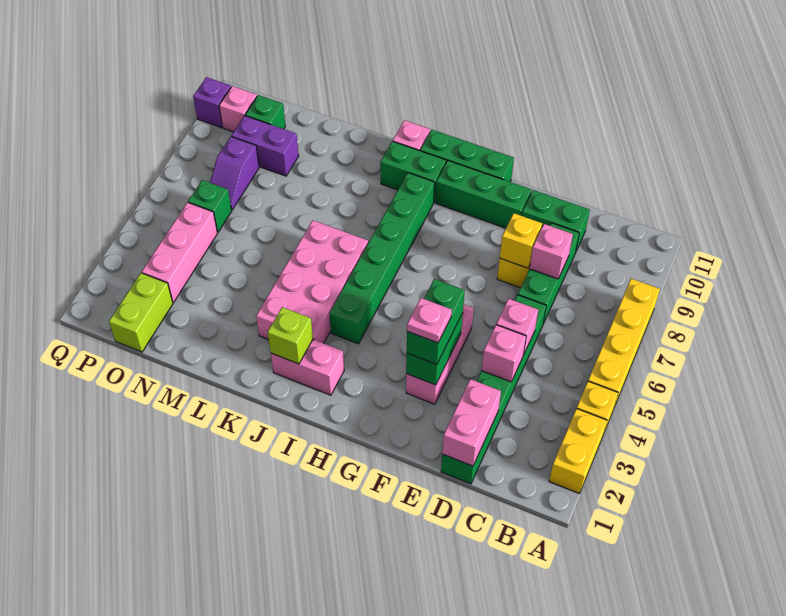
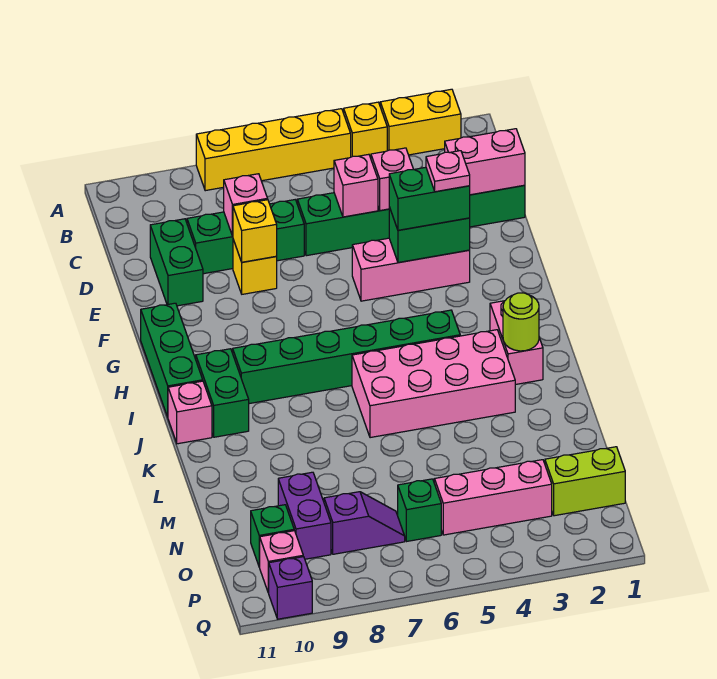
green 1x3 brick [435,161,531,228] -> none
lime 1x1 brick [267,307,313,364] -> lime 1x1 round brick [503,293,539,351]

